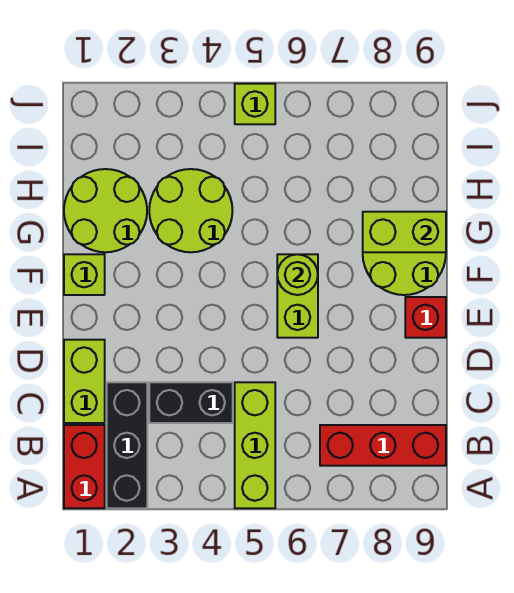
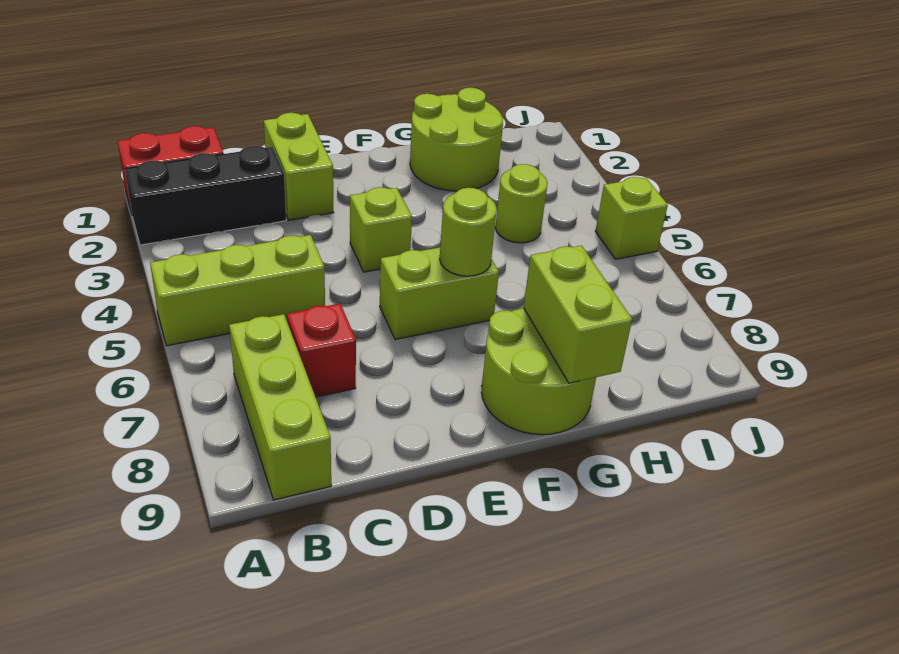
red 1x3 brick [320,425,446,466] -> lime 1x3 brick [229,314,331,500]
lime 1x2 brick [64,340,105,423] -> lime 1x2 brick turned to [264,113,333,220]
black 1x2 brick [149,382,233,423] -> none
red 1x1 brick [405,297,446,338] -> red 1x1 brick moved to [287,304,356,397]
lime 1x1 brick [64,254,105,295] -> lime 1x1 brick moved to [350,187,412,272]
lime 2x2 round brick [149,169,232,252] -> lime 1x1 round brick [495,164,548,243]

